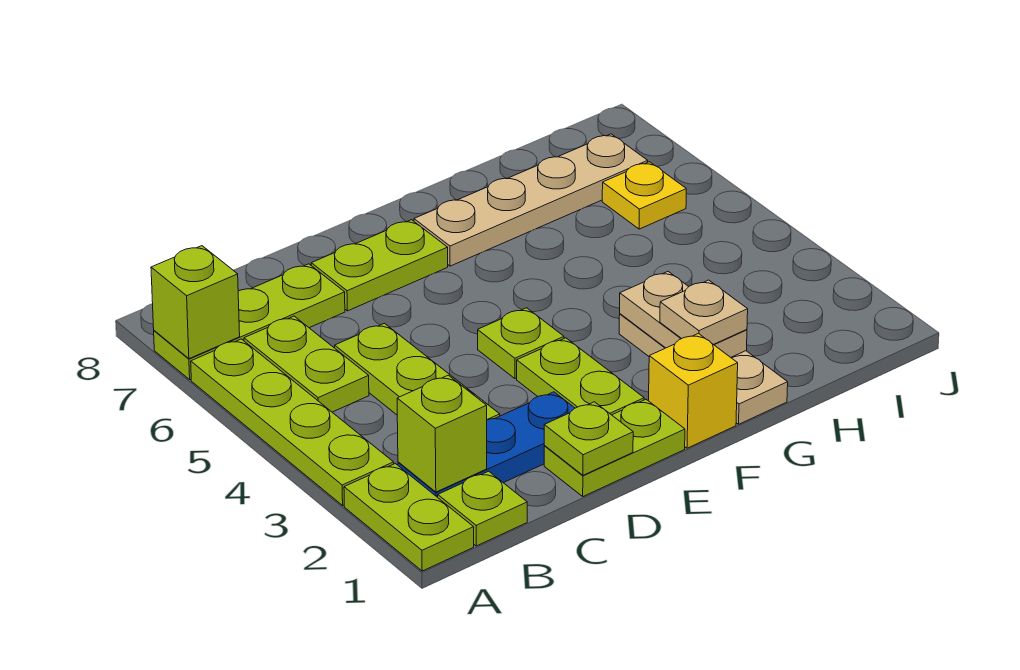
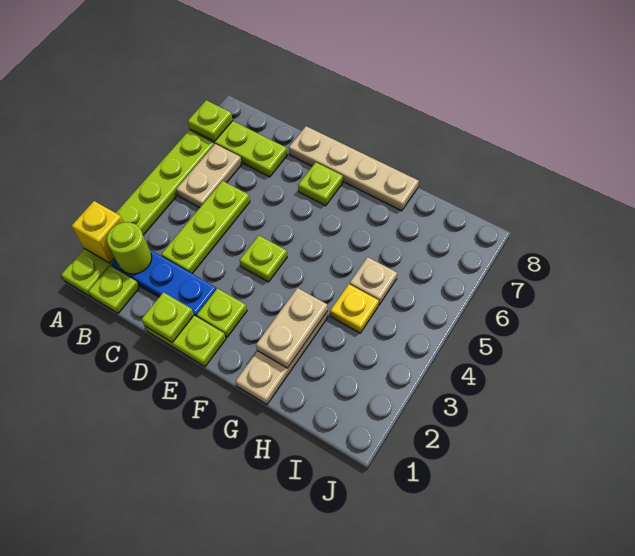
lime 1x1 brick [151,246,240,359] -> lime 1x1 plate [188,100,233,141]
lime 1x1 brick [397,375,487,492] -> lime 1x1 round brick [107,222,152,274]
lime 1x2 plate [244,316,369,412] -> tan 1x2 plate [176,144,242,208]
lime 1x2 plate [311,220,448,311] -> lime 1x1 plate [298,162,343,206]
lime 1x2 plate [517,338,644,415] -> lime 1x1 plate [197,288,247,337]
yellow 1x1 brick [649,333,738,448] -> yellow 1x1 brick moved to [71,201,124,263]
tan 1x4 plate [414,134,648,266] -> tan 1x4 plate moved to [289,126,419,211]
tan 1x1 plate [660,280,748,345] -> tan 1x1 plate moved to [350,257,397,305]
yellow 1x1 plate [602,162,686,229] -> yellow 1x1 plate moved to [330,284,379,333]

